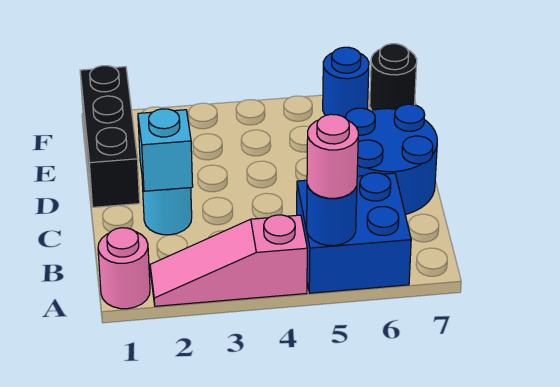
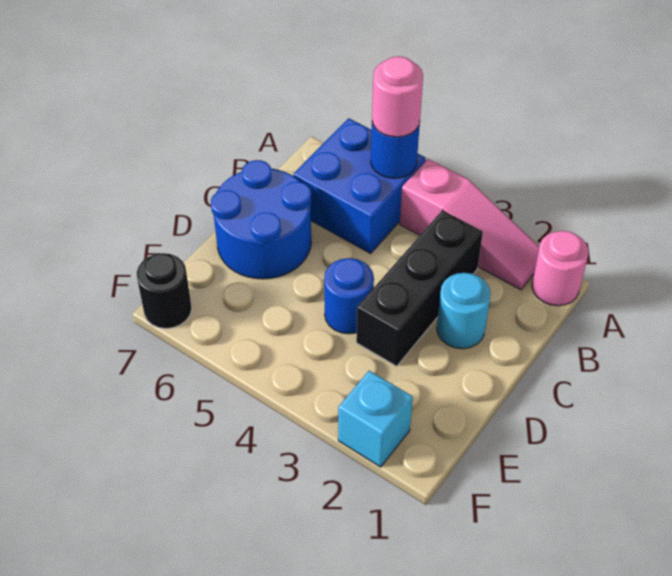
cyan 1x1 brick [138,109,193,191] -> cyan 1x1 brick moved to [338,371,413,467]
black 1x3 brick [80,66,140,207] -> black 1x3 brick moved to [356,210,483,366]
blue 1x1 round brick [323,47,369,118] -> blue 1x1 round brick moved to [324,258,374,334]

